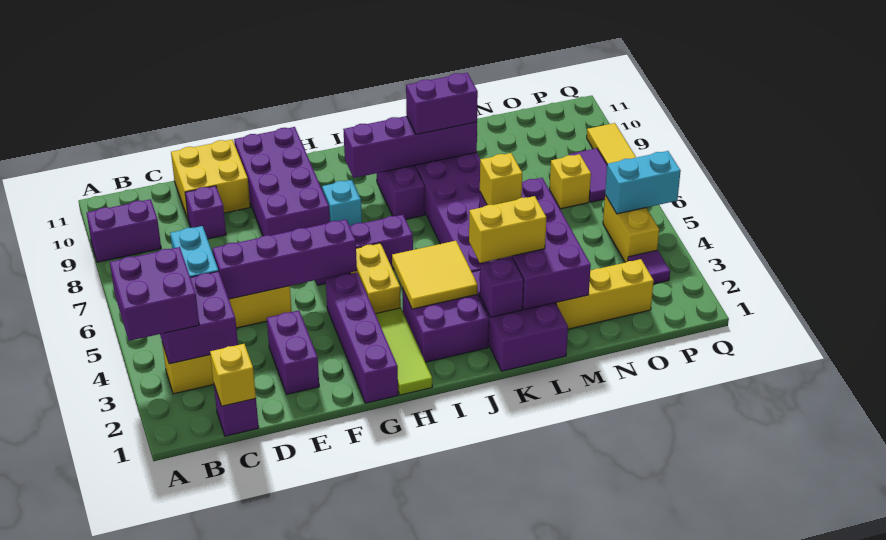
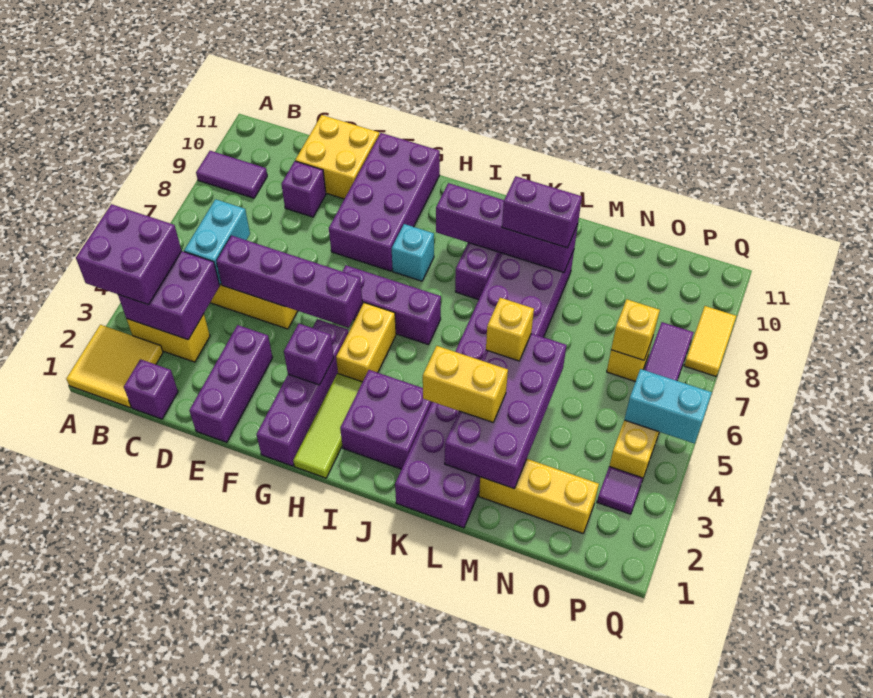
purple 1x2 brick [87,199,161,262] -> purple 1x2 tile [196,151,267,198]
yellow 1x1 brick [210,344,256,406] -> yellow 1x1 brick moved to [611,299,660,360]
purple 1x2 brick [267,310,319,394] -> purple 1x3 brick [189,325,273,442]
yellow 2x2 tile [392,241,478,309] -> yellow 2x2 tile moved to [66,325,163,407]
purple 1x1 brick [480,258,524,317] -> purple 1x1 brick moved to [284,324,334,385]

